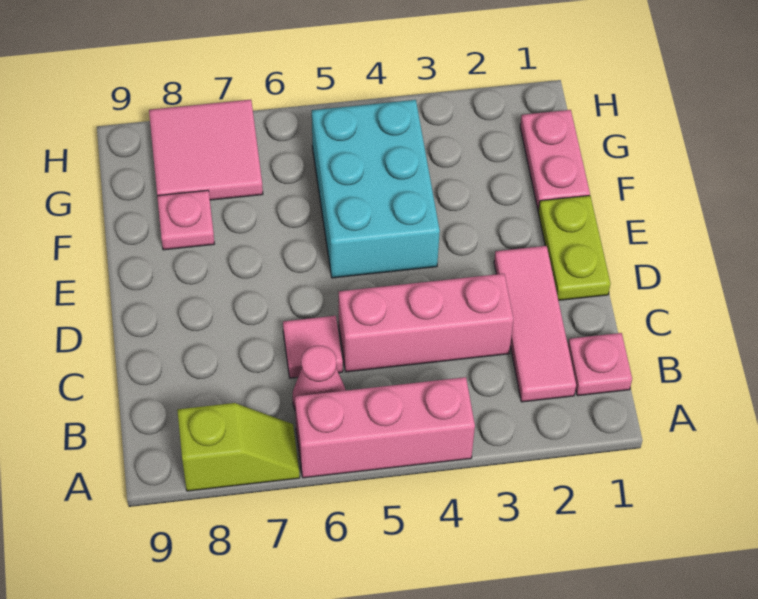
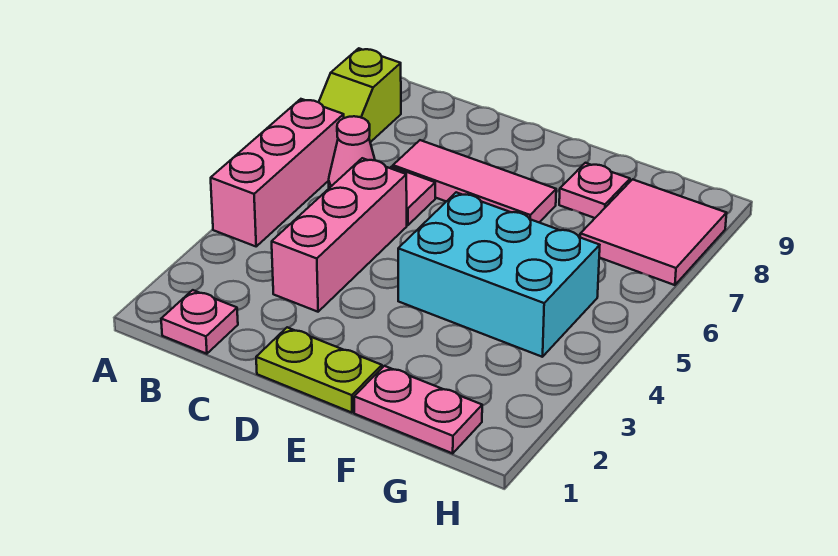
pink 1x3 tile [494,246,576,402] -> pink 1x3 tile moved to [393,140,556,222]

